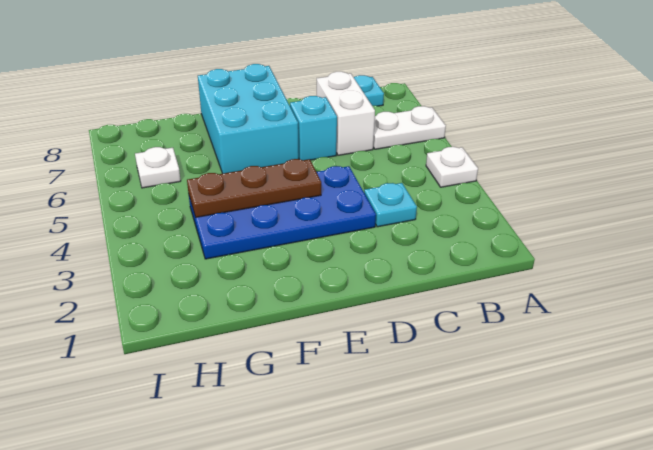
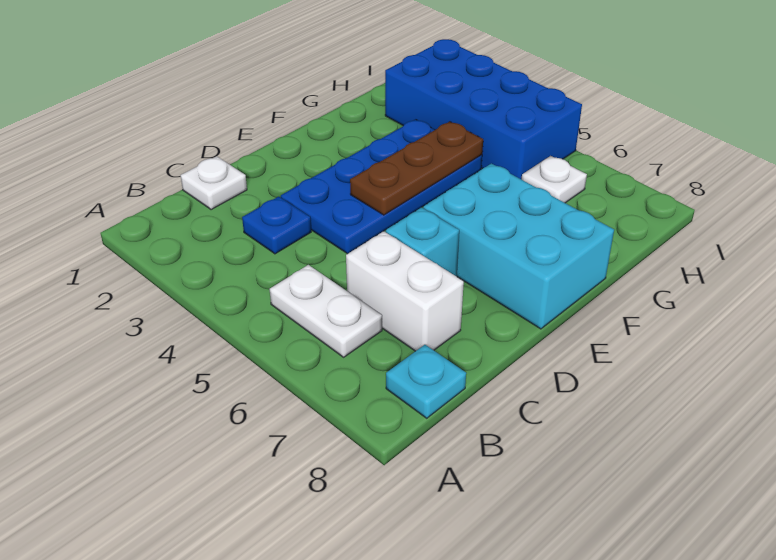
white 1x1 plate [426,147,478,187] -> white 1x1 plate moved to [181,156,247,210]
white 1x2 plate [373,106,446,149] -> white 1x2 plate turned to [269,265,382,357]
cyan 1x1 plate [364,183,417,227] -> blue 1x1 plate [242,197,311,254]
none -> blue 2x4 brick [385,39,582,179]

